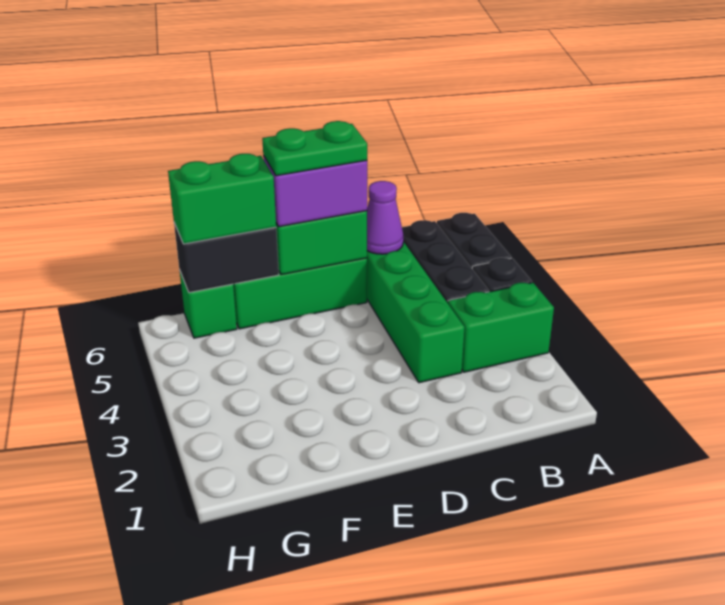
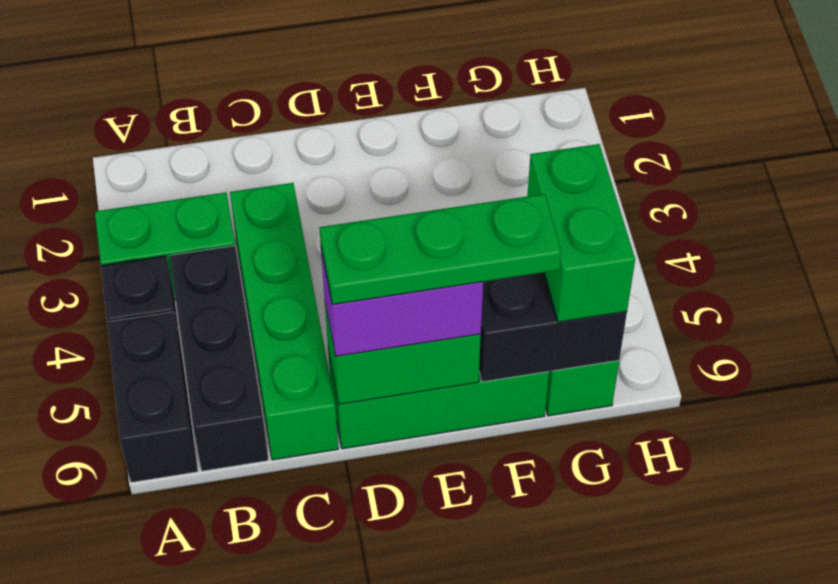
purple 1x1 cone [367,181,403,254] -> none
green 1x2 plate [262,121,367,176] -> green 1x3 plate [319,194,561,305]
green 1x2 brick [168,154,276,244] -> green 1x2 brick turned to [527,144,635,322]

